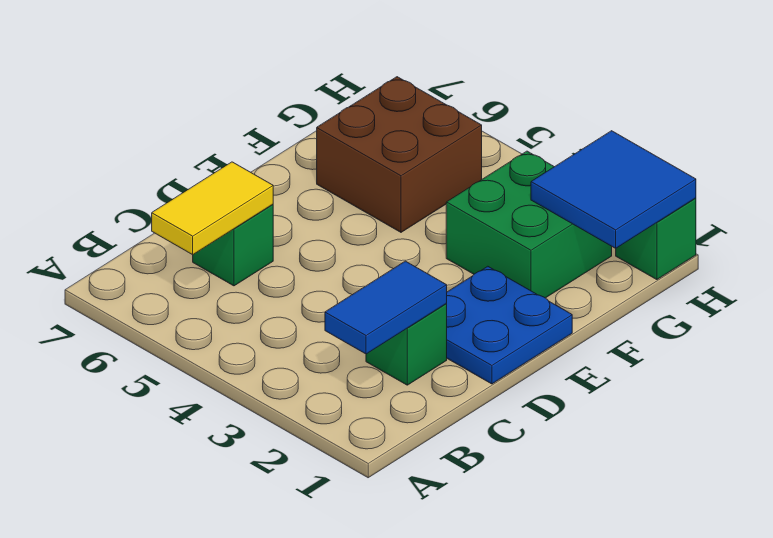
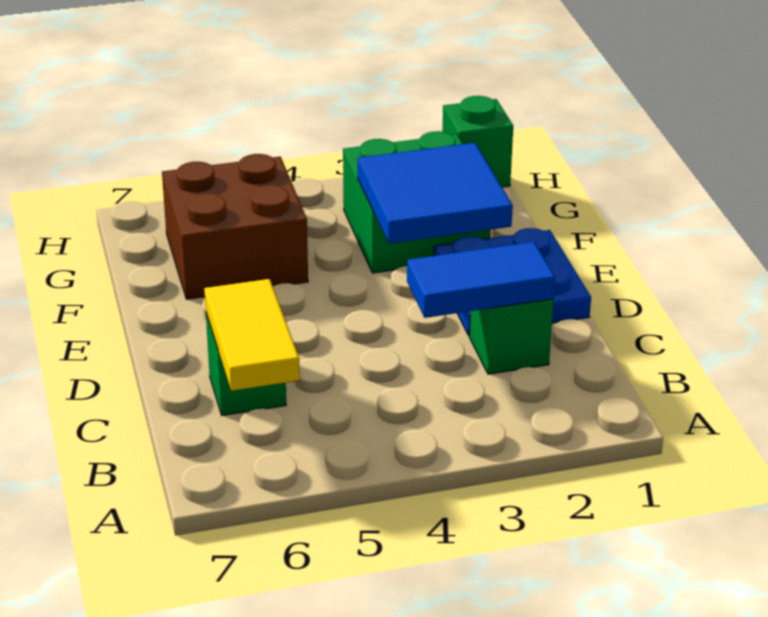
blue 1x2 tile [325,261,447,354] -> blue 1x2 tile turned to [407,242,555,318]
blue 2x2 tile [531,131,696,249] -> blue 2x2 tile moved to [358,143,513,243]

